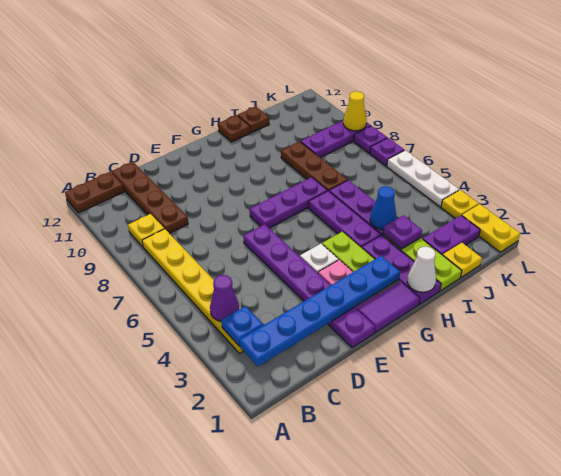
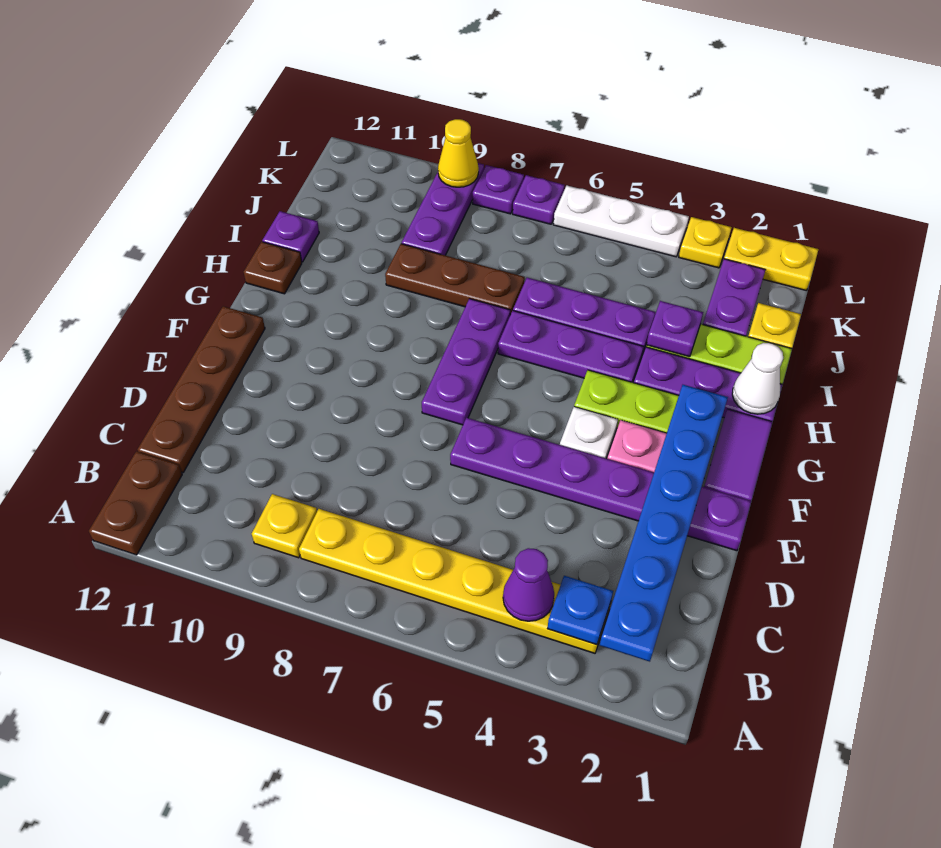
brown 1x4 plate [112,162,188,234] -> brown 1x4 plate turned to [138,306,265,473]
blue 1x1 cone [370,186,397,230] -> none
brown 1x1 plate [238,107,269,133] -> purple 1x1 plate [262,211,319,262]

